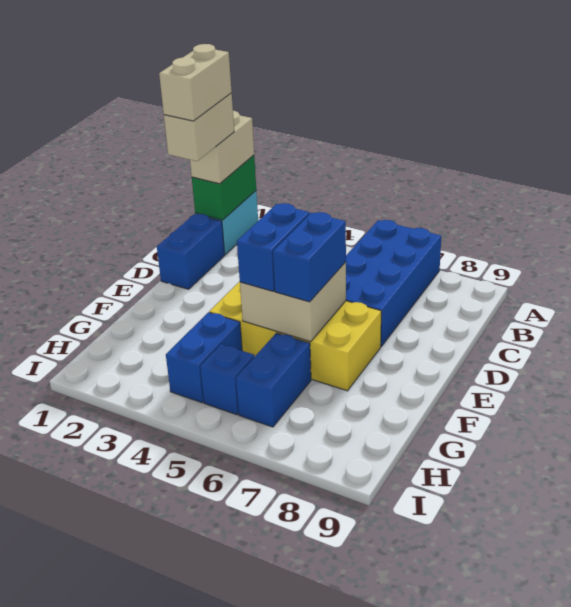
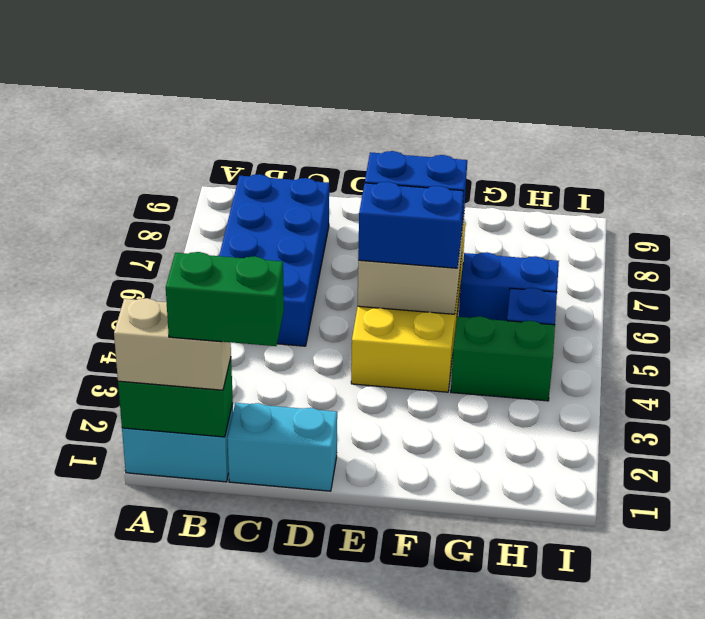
blue 2x4 brick [346,220,441,347] -> blue 2x4 brick turned to [219,174,329,346]
tan 1x2 brick [164,93,234,161] -> green 1x2 brick [166,252,284,346]
tan 1x2 brick [159,44,232,121] -> none
blue 1x2 brick [157,214,225,289] -> cyan 1x2 brick [227,403,337,491]
blue 1x2 brick [166,312,242,403] -> green 1x2 brick [451,316,555,401]

